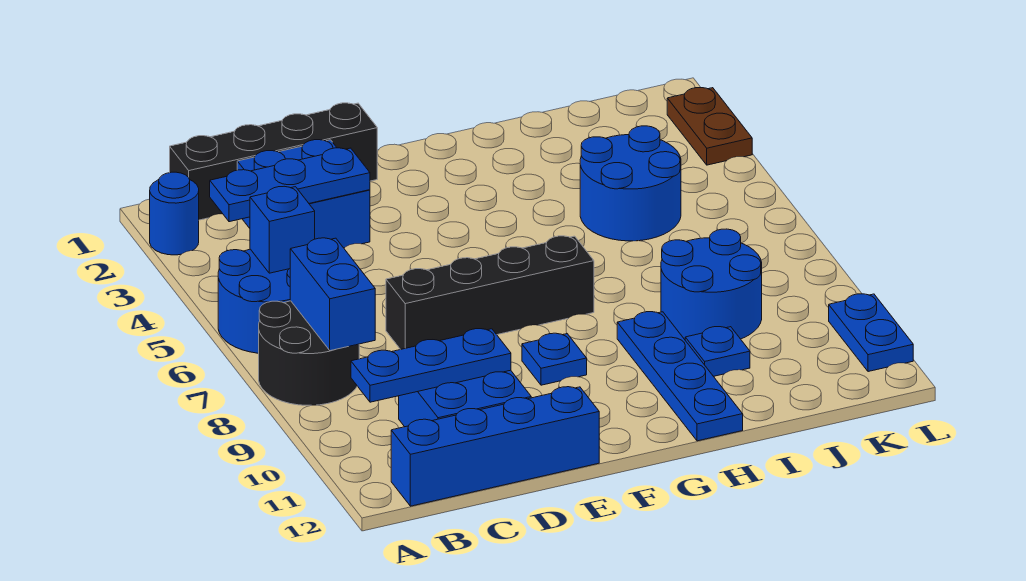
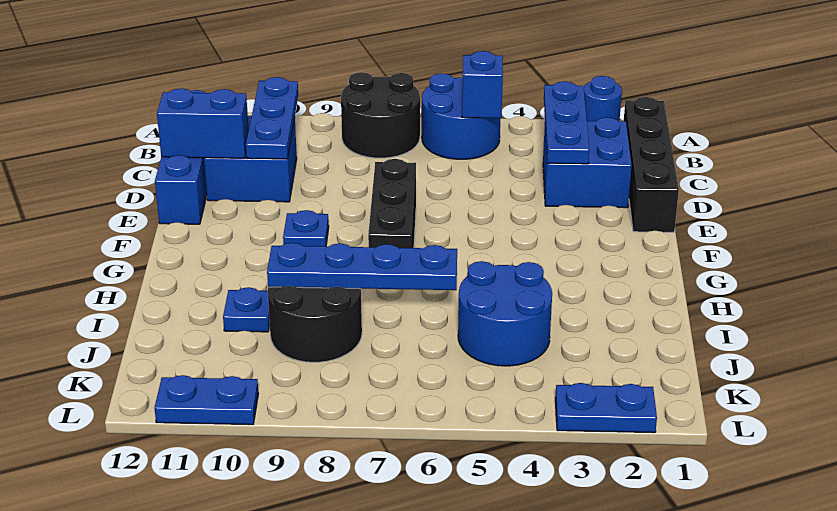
blue 1x2 brick [290,238,375,351] -> blue 1x2 brick moved to [157,89,249,158]
black 1x4 brick [386,236,594,349] -> black 1x3 brick [368,159,416,248]
blue 1x4 plate [617,312,743,441] -> blue 1x4 plate moved to [267,243,457,290]
blue 2x2 round brick [661,229,762,339] -> black 2x2 round brick [267,286,362,362]
brown 1x2 plate [667,88,752,165] -> blue 1x2 plate [555,383,657,433]

